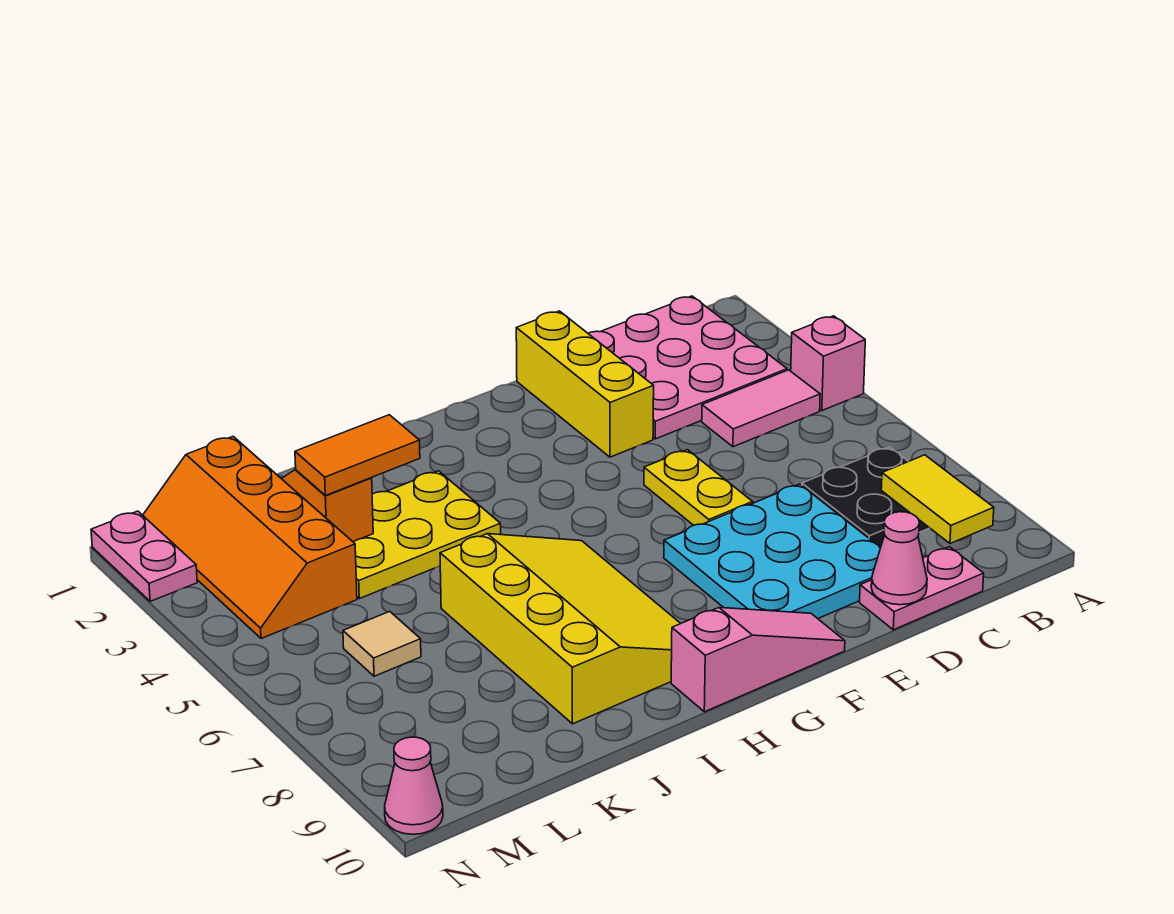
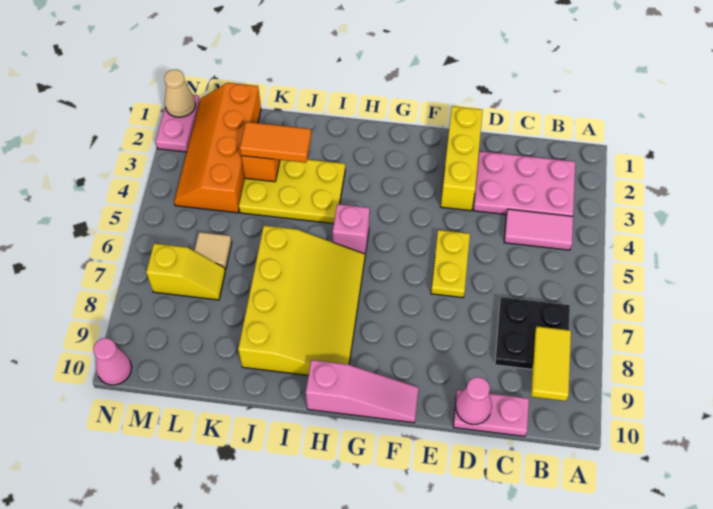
pink 1x1 brick [791,316,865,410] -> pink 1x1 brick moved to [333,204,370,254]
pink 3x3 plate [588,296,787,439] -> pink 2x3 plate [473,151,575,216]
cyan 3x3 plate [664,484,880,619] -> none
none -> yellow 1x2 slope [146,244,225,300]
none -> tan 1x1 cone [165,70,195,117]

